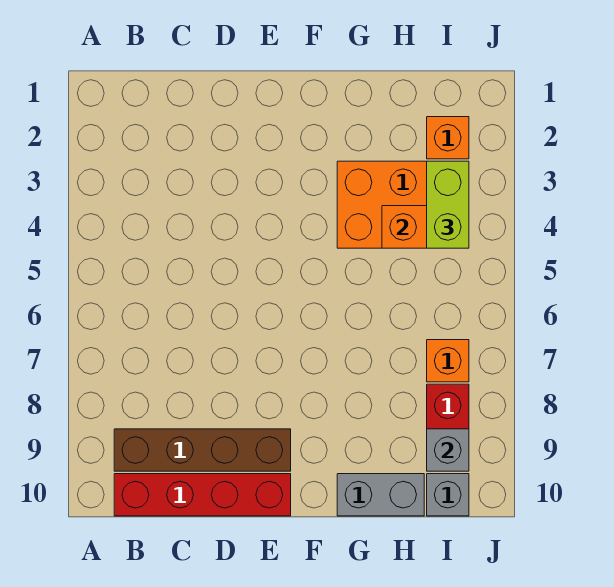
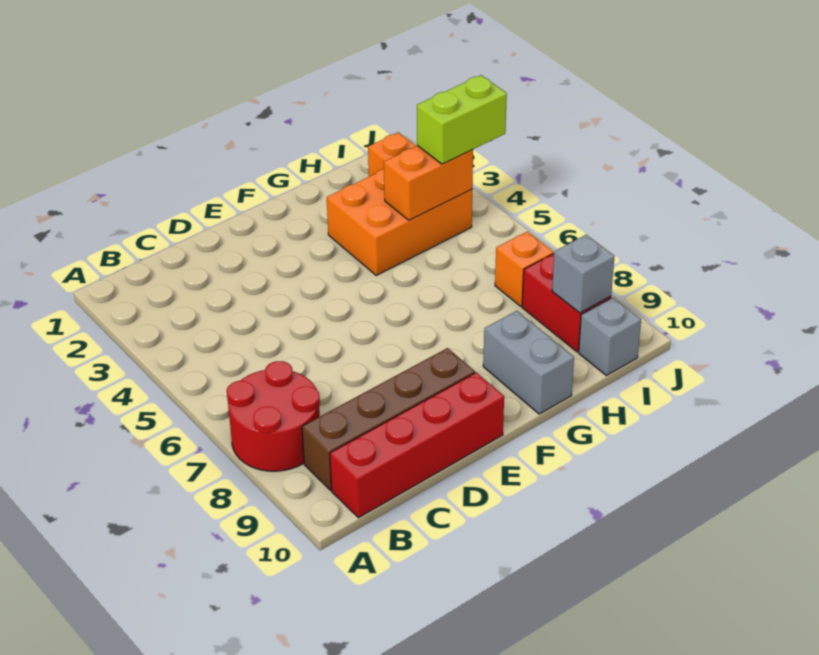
none -> red 2x2 round brick [227,361,320,471]
grey 1x2 brick [337,474,424,516] -> grey 1x2 brick turned to [483,311,574,414]
lime 1x2 brick [427,161,469,248] -> lime 1x2 brick turned to [417,75,507,164]

